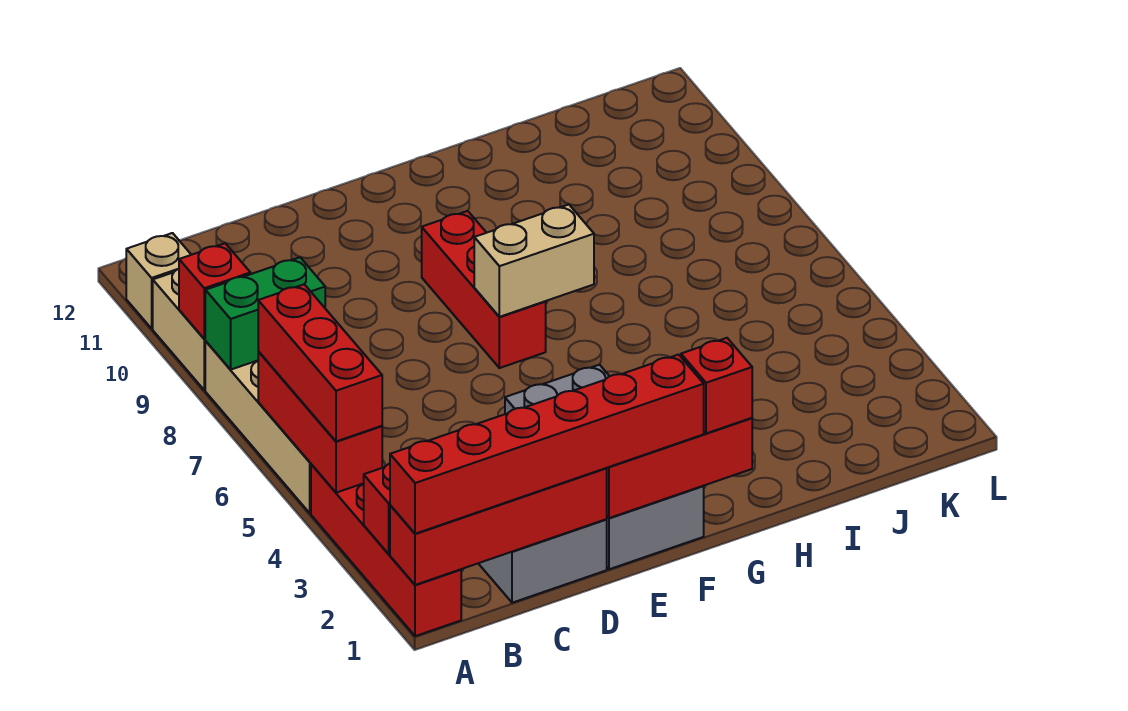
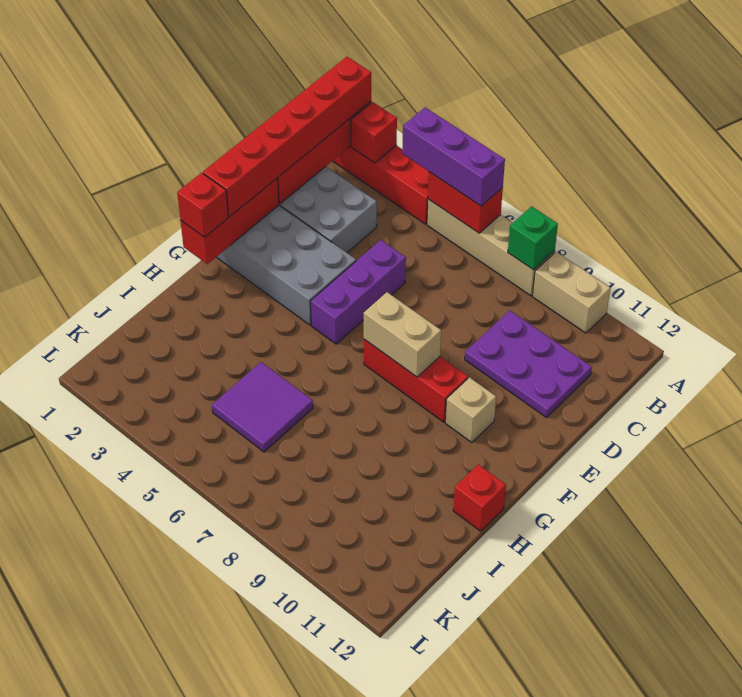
red 1x3 brick [258,352,382,493] -> red 1x2 brick [428,172,503,233]
red 1x3 brick [258,284,382,441] -> purple 1x3 brick [402,107,505,206]
green 1x2 brick [205,257,325,369] -> green 1x1 brick [508,206,558,270]
red 1x1 brick [179,243,250,339] -> red 1x1 brick moved to [453,464,506,531]
tan 1x1 brick [126,233,191,328] -> tan 1x1 brick moved to [445,377,496,443]
none -> purple 2x3 plate [465,311,592,417]
none -> purple 1x3 brick [311,240,406,344]
tan 1x2 brick [474,205,594,317] -> tan 1x2 brick turned to [364,292,441,377]
none -> purple 2x2 tile [212,362,313,452]

